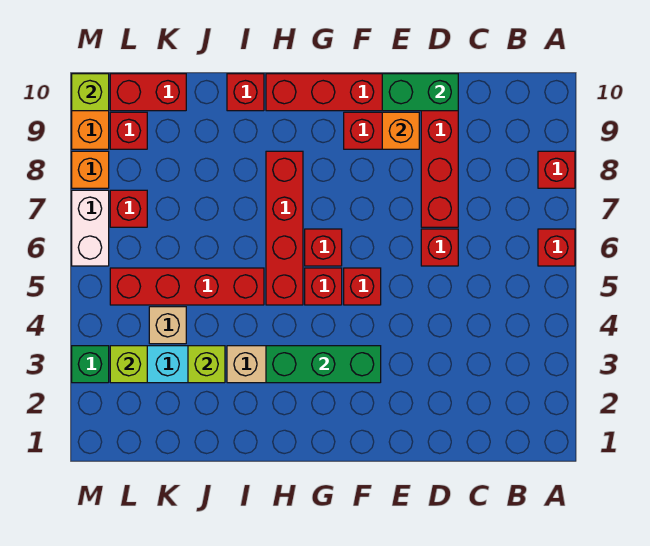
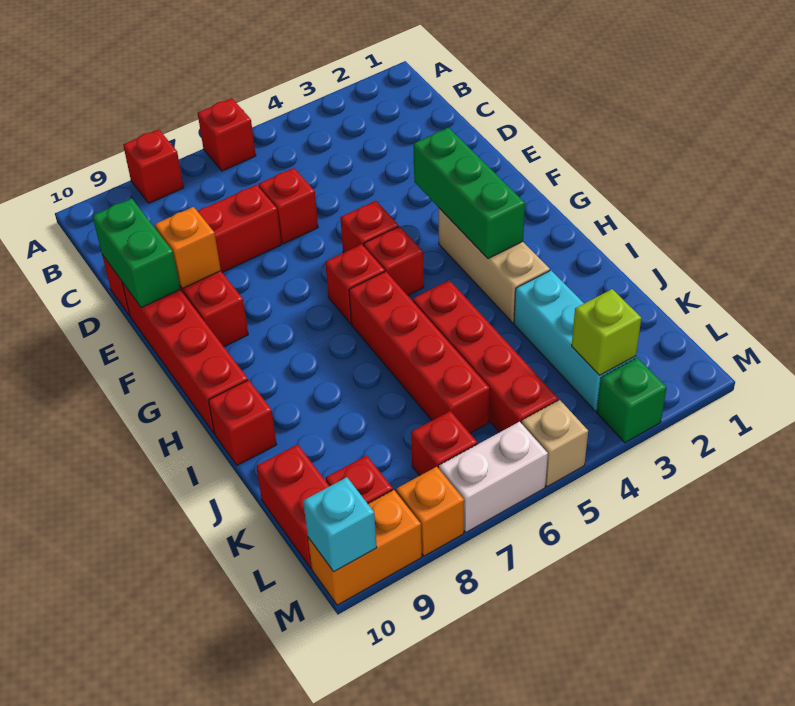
red 1x4 brick [266,151,303,305] -> red 1x4 brick turned to [349,272,490,433]
lime 1x1 brick [188,346,225,383] -> none
tan 1x1 brick [149,307,186,344] -> tan 1x1 brick moved to [521,400,588,487]
lime 1x1 brick [72,74,109,111] -> cyan 1x1 brick [303,477,377,572]

